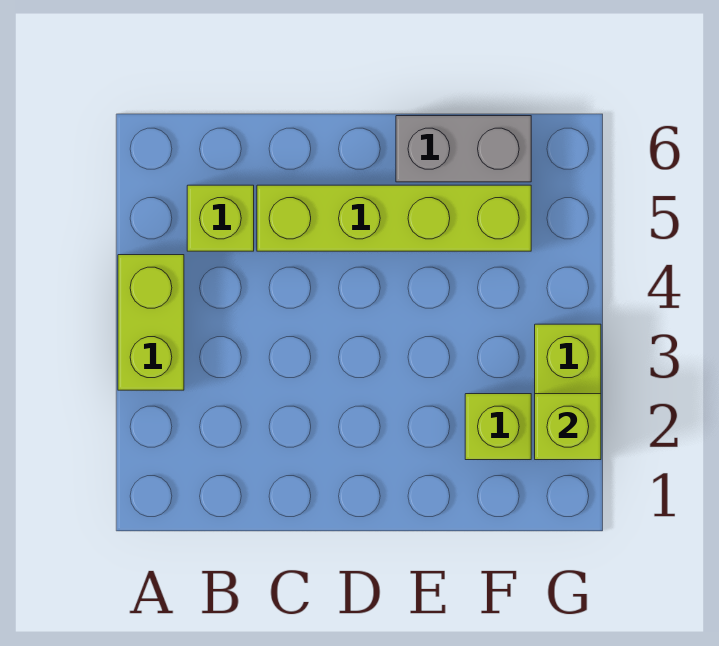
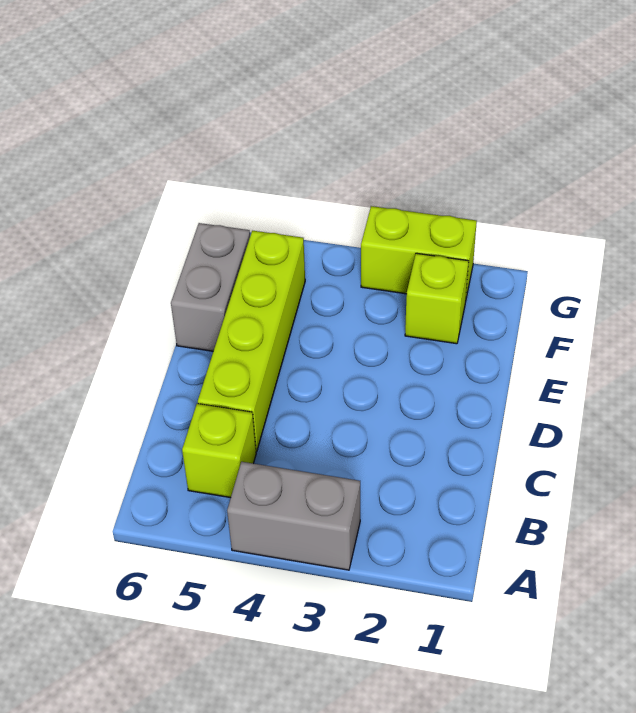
lime 1x2 brick [118,255,184,390] -> grey 1x2 brick [227,462,360,570]
lime 1x1 brick [535,394,601,460] -> none

